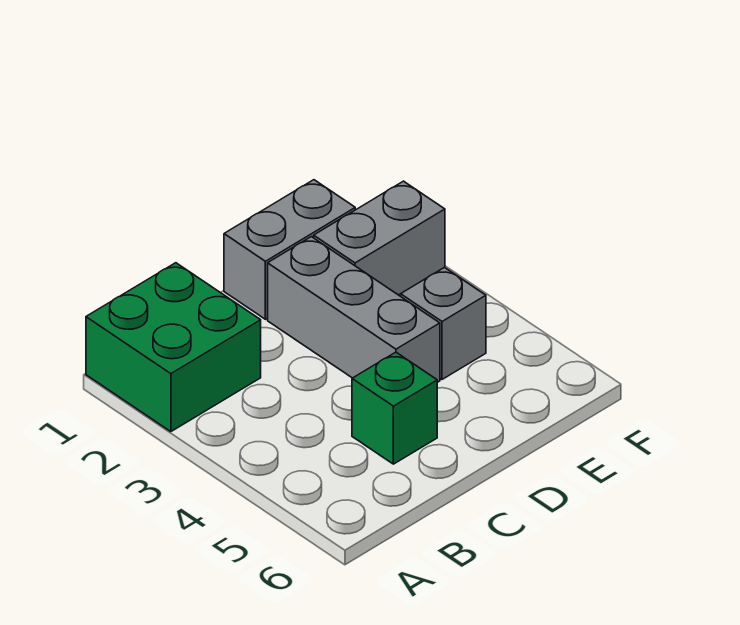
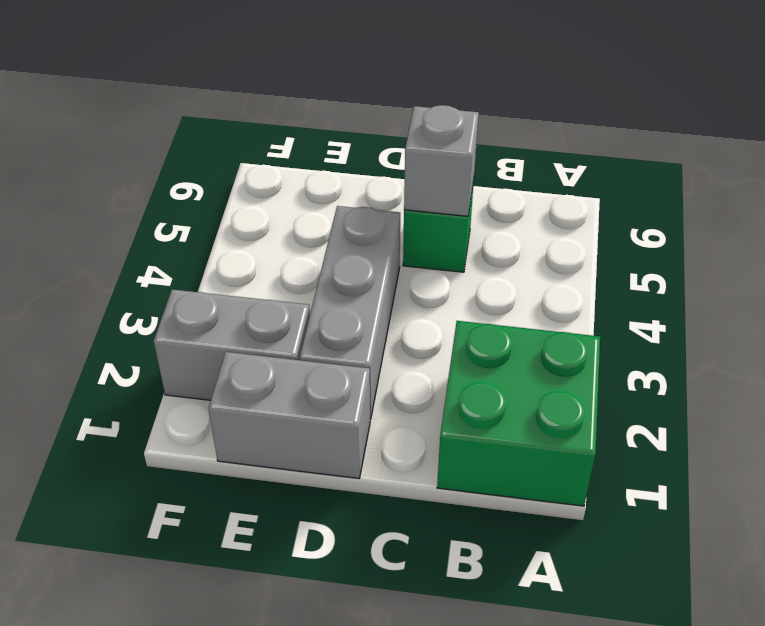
grey 1x1 brick [401,267,486,379] -> grey 1x1 brick moved to [404,105,479,216]

